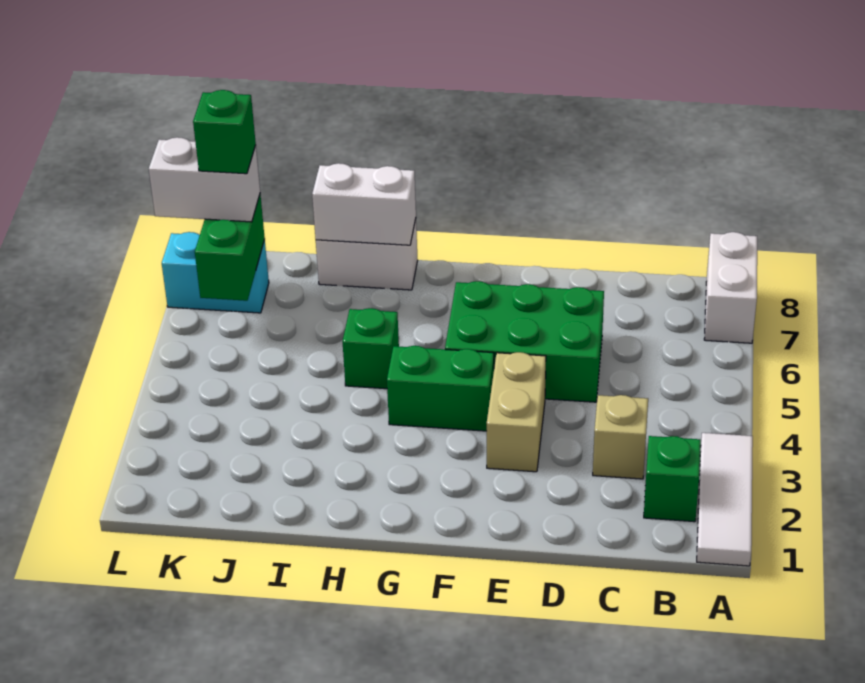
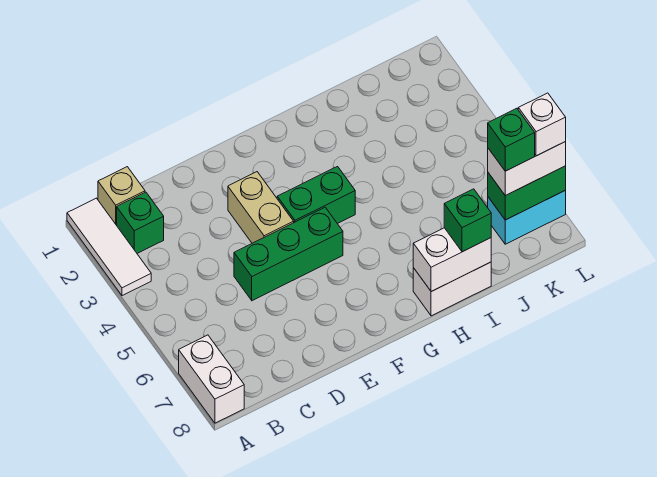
tan 1x1 brick [593,395,648,479] -> tan 1x1 brick moved to [98,167,145,225]
green 2x3 brick [445,281,604,402] -> green 1x3 brick [234,207,343,301]
green 1x1 brick [342,308,399,389] -> green 1x1 brick moved to [444,189,491,252]
green 1x2 brick [195,195,265,301] -> green 1x2 brick turned to [488,166,566,220]
none -> white 1x1 brick [518,93,566,156]

